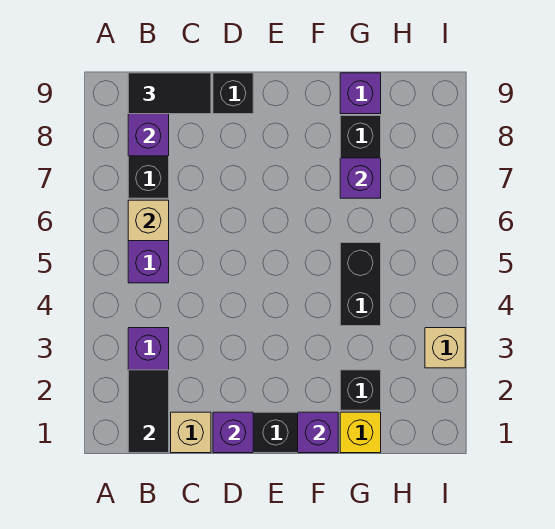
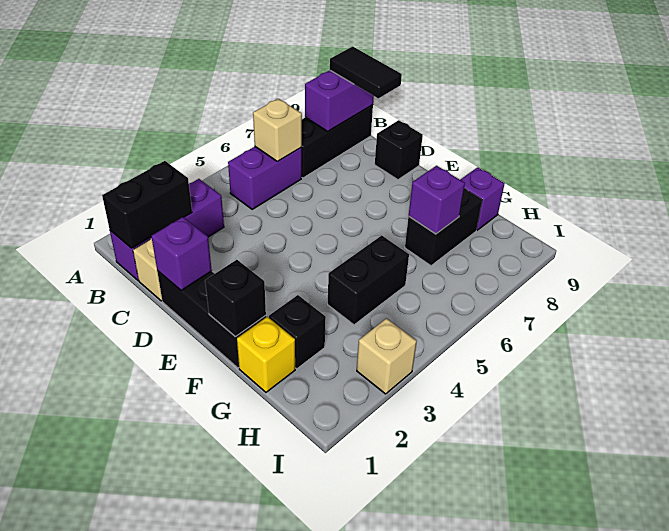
black 1x2 tile [128,370,169,453] -> black 1x2 brick [102,161,192,248]
purple 1x1 brick [298,412,338,453] -> black 1x1 brick [205,260,266,337]

